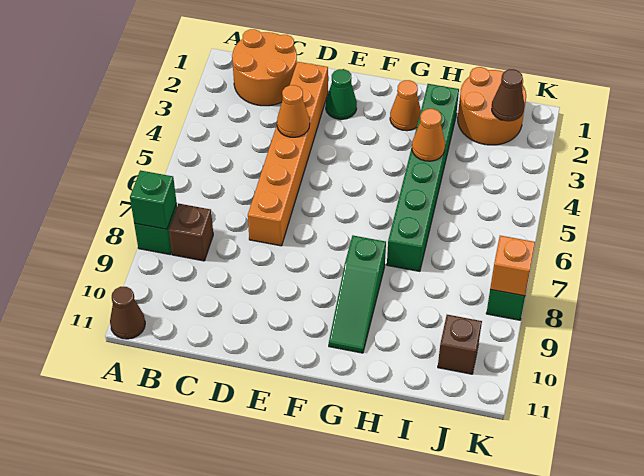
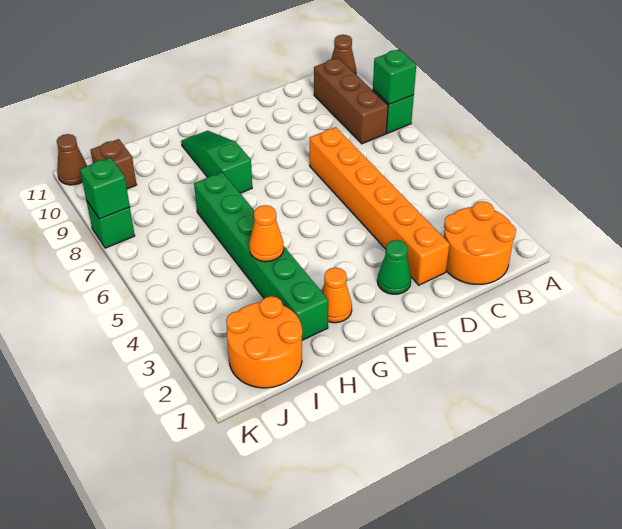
brown 1x1 brick [169,204,213,261] -> brown 1x3 brick [314,58,388,144]
orange 1x1 cone [277,85,310,137] -> none
brown 1x1 cone [492,69,524,121] -> brown 1x1 cone moved to [57,134,87,185]
orange 1x1 brick [490,236,535,296] -> green 1x1 brick [80,157,130,219]

